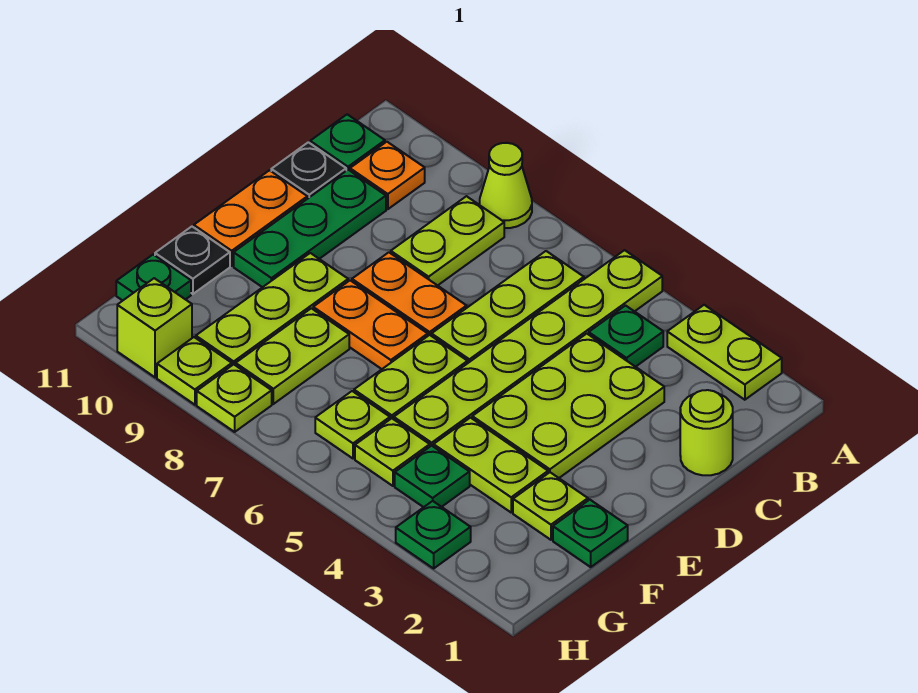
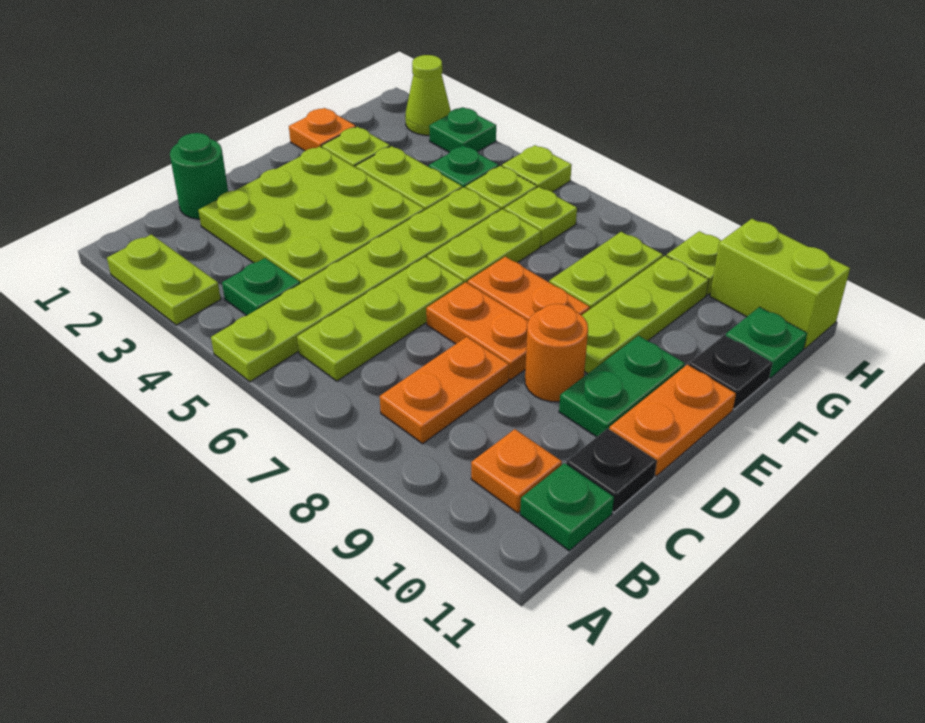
lime 1x1 cone [480,143,532,228] -> lime 1x1 cone moved to [405,55,451,135]
lime 1x2 plate [391,196,504,286] -> orange 1x2 plate [380,337,509,444]
lime 1x1 round brick [680,390,733,475] -> green 1x1 round brick [170,133,228,219]
lime 2x3 plate [472,334,664,478] -> lime 3x3 plate [198,146,424,284]
green 1x3 plate [234,170,386,287] -> green 1x2 plate [559,336,685,437]
none -> orange 1x1 round brick [525,304,588,402]
green 1x1 plate [553,500,628,567] -> orange 1x1 plate [289,108,356,151]
lime 1x1 plate [197,364,272,432] -> lime 1x1 plate moved to [502,145,572,192]
lime 1x1 brick [117,278,192,377] -> lime 1x2 brick [710,219,850,349]

